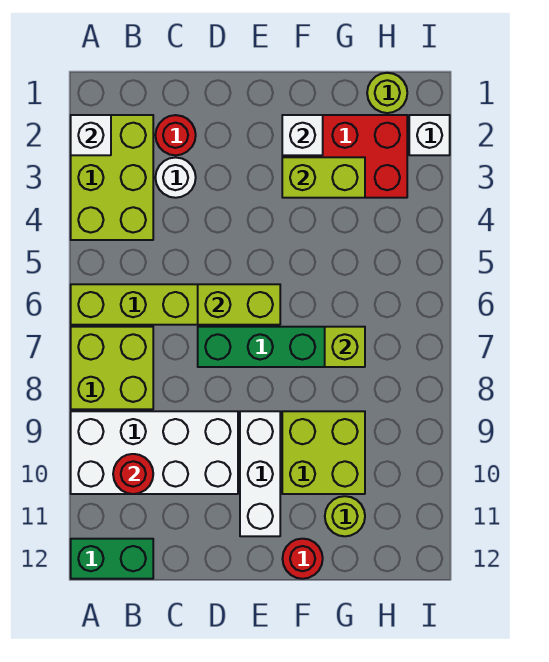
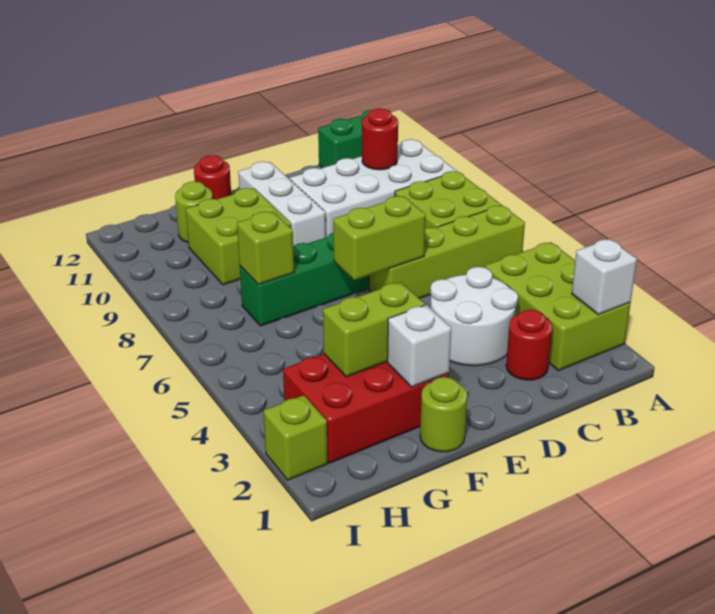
white 1x1 round brick [155,157,196,198] -> white 2x2 round brick [430,267,518,366]
lime 1x1 round brick [367,73,407,113] -> lime 1x1 round brick moved to [420,377,467,452]
white 1x1 brick [409,115,450,155] -> lime 1x1 brick [264,395,328,480]

